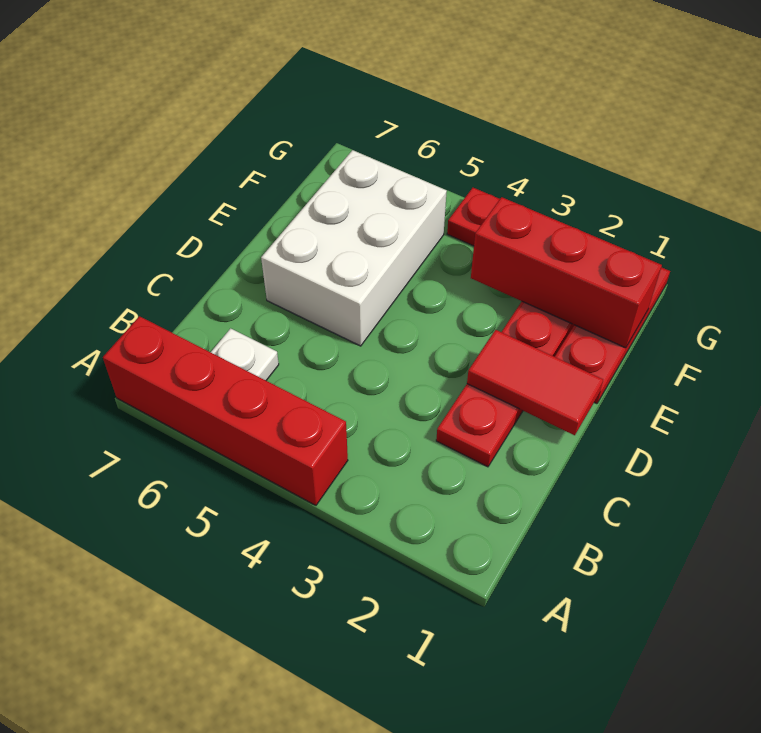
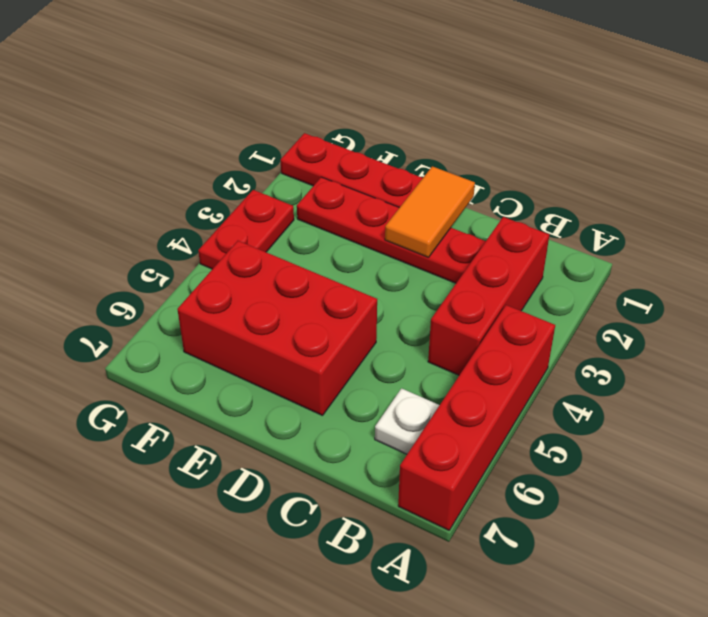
red 1x2 tile [467,330,603,435] -> orange 1x2 tile [385,166,475,257]
white 2x3 brick [261,150,447,346] -> red 2x3 brick [177,241,377,416]
red 1x3 brick [471,197,662,348] -> red 1x3 brick moved to [428,217,549,375]

